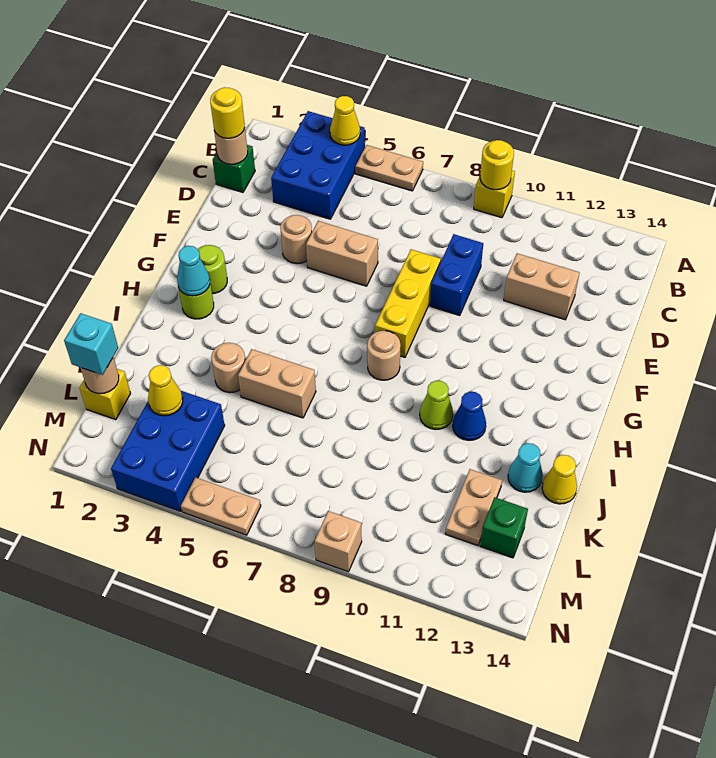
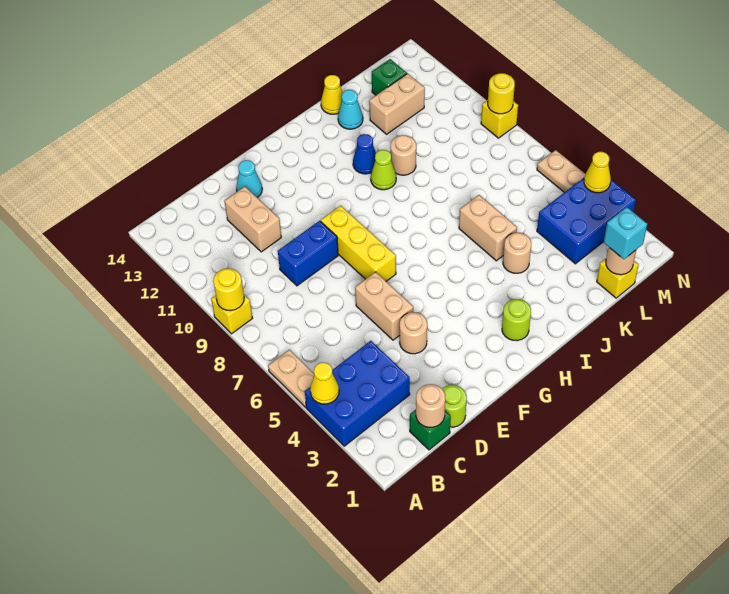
yellow 1x1 round brick [210,87,245,138] -> yellow 1x1 round brick moved to [488,73,515,114]
yellow 1x3 brick [375,249,441,357] -> yellow 1x3 brick turned to [321,206,396,281]
lime 1x1 round brick [198,245,227,294] -> lime 1x1 round brick moved to [442,385,467,427]
cyan 1x1 cone [177,246,210,296] -> cyan 1x1 cone moved to [236,160,262,198]
tan 1x1 round brick [367,331,401,380] -> tan 1x1 round brick moved to [391,135,416,175]
tan 1x2 plate [445,469,502,546] -> tan 1x2 brick [369,74,425,134]
yellow 1x1 cone [148,365,183,416] -> yellow 1x1 cone moved to [584,152,611,193]
tan 1x1 brick [315,511,362,572] -> yellow 1x1 brick [481,100,518,138]

